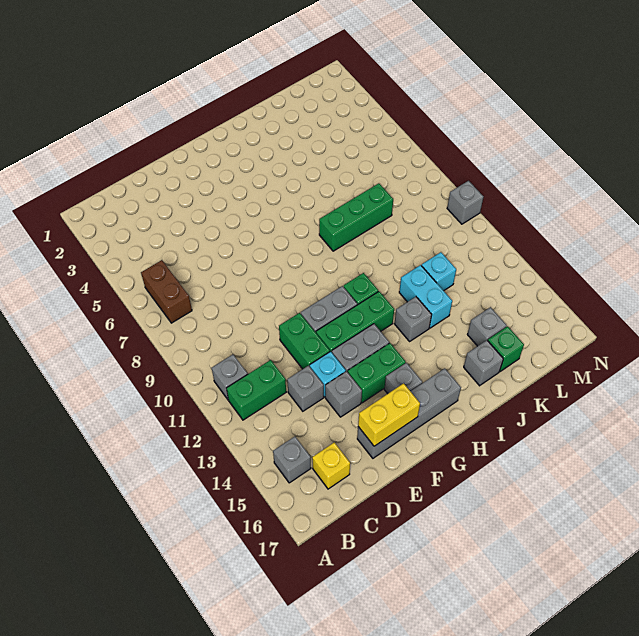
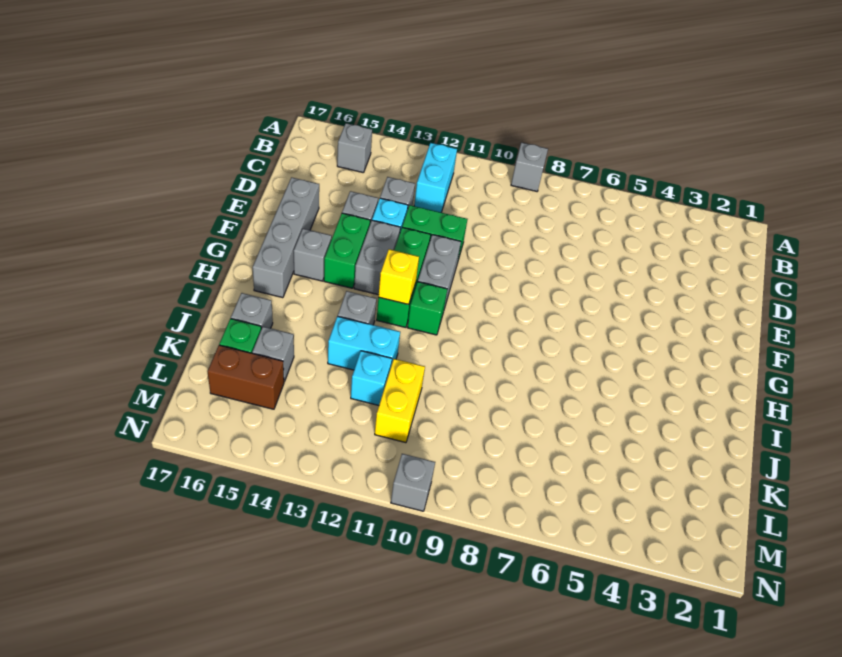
brown 1x2 brick [141,260,192,323] -> brown 1x2 brick moved to [208,345,284,409]
grey 1x1 brick [212,354,248,400] -> grey 1x1 brick moved to [511,143,548,191]
green 1x2 brick [227,360,286,420] -> cyan 1x2 brick [414,143,457,212]
yellow 1x1 brick [312,443,350,489] -> yellow 1x1 brick moved to [379,249,419,304]
yellow 1x2 brick [358,383,420,446] -> yellow 1x2 brick moved to [375,359,425,443]
green 1x3 brick [319,183,393,251] -> none

